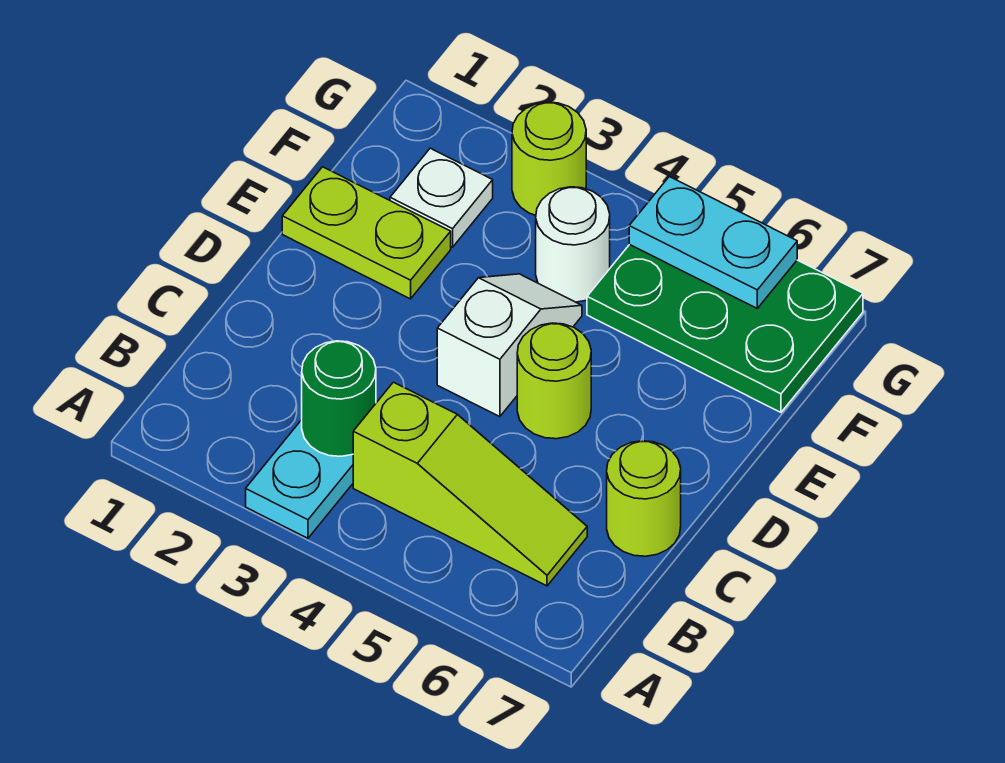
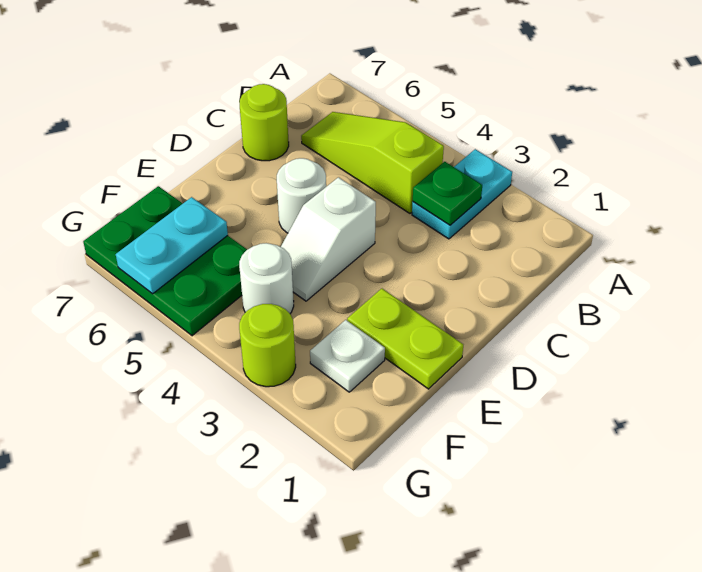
green 1x1 round brick [302,341,376,456] -> green 1x1 plate [413,162,482,225]
lime 1x1 round brick [517,323,591,439] -> white 1x1 round brick [277,158,326,233]
cyan 1x2 plate [629,177,797,308] -> cyan 1x2 plate turned to [116,197,228,294]

